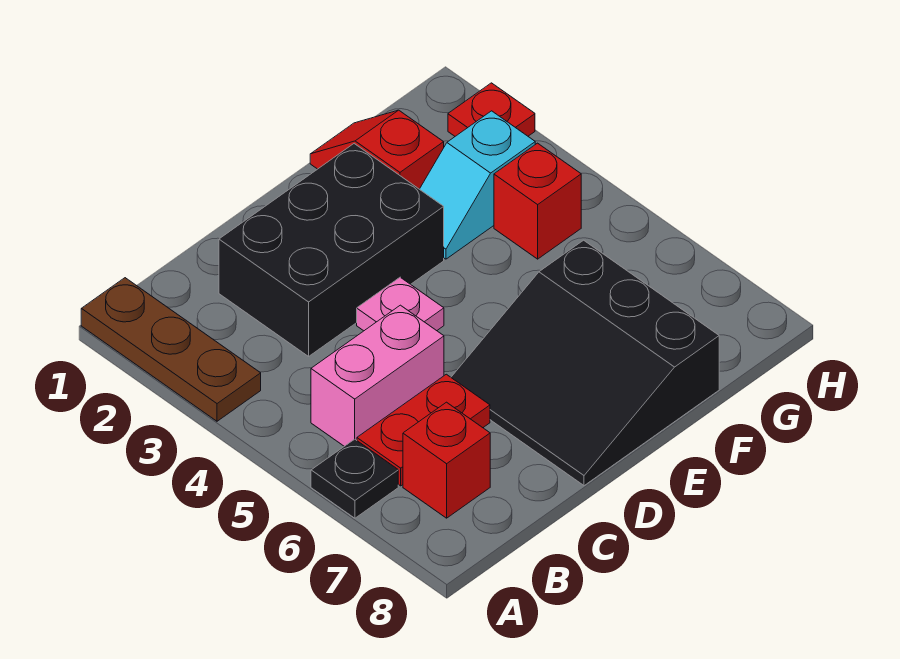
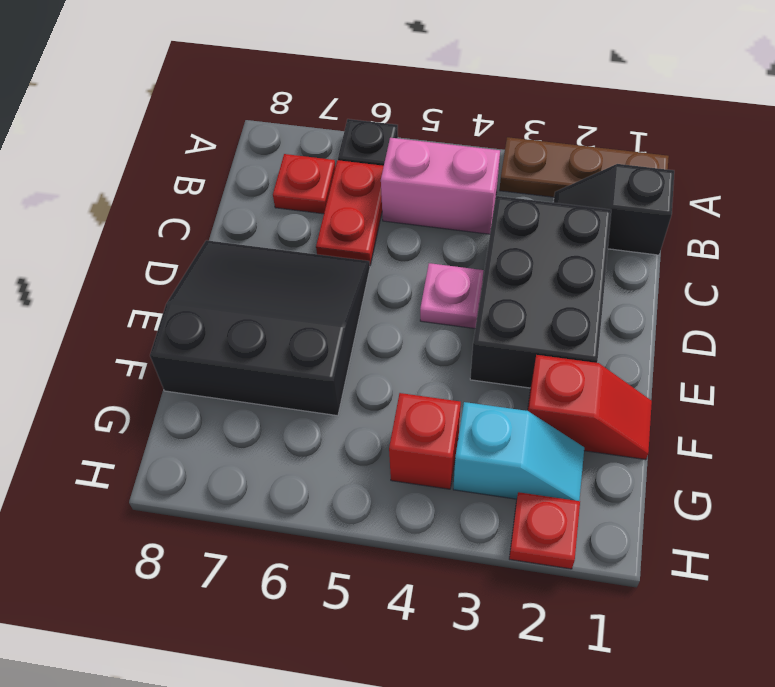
none -> black 1x2 slope [554,164,674,255]
pink 1x2 brick [311,305,444,446] -> pink 1x2 brick turned to [381,138,500,234]
red 1x1 brick [403,402,490,518] -> red 1x1 plate [273,154,335,214]
cyan 1x2 slope [420,111,535,259] -> cyan 1x2 slope turned to [453,402,584,501]

